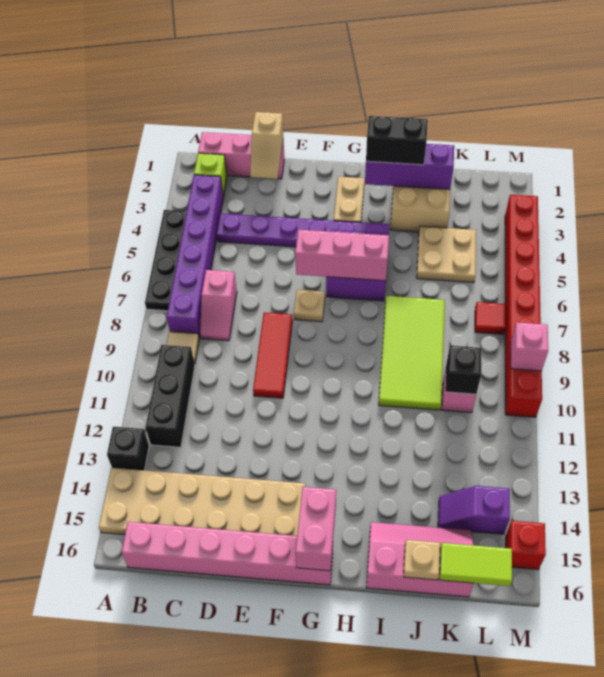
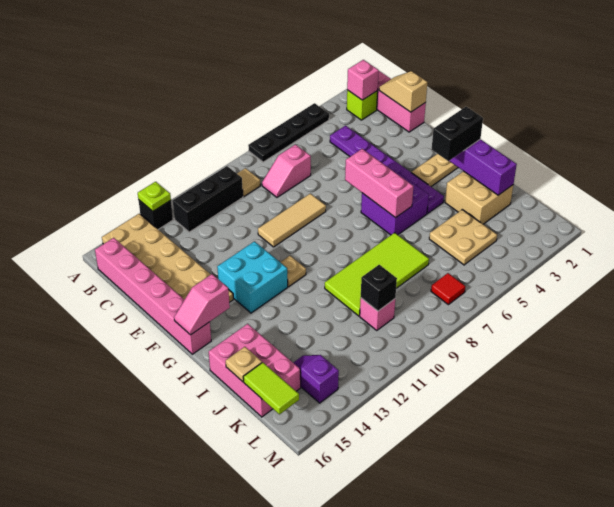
none -> lime 1x1 plate [138,182,171,211]
purple 1x6 brick [167,175,223,338] -> none
tan 1x2 slope [250,112,283,179] -> tan 1x2 slope turned to [379,71,427,112]
red 1x3 tile [253,313,292,398] -> tan 1x3 tile [258,194,326,247]
tan 1x1 plate [294,290,325,322] -> tan 1x1 plate moved to [281,256,306,287]
none -> cyan 2x2 brick [217,241,288,313]
pink 1x2 brick [296,487,336,571] -> pink 1x2 slope [174,274,230,335]
black 1x2 brick [366,116,428,165] -> black 1x2 brick turned to [432,107,483,161]
pink 2x3 slope [366,522,474,597] -> pink 2x3 brick [209,324,301,417]
red 1x8 brick [505,195,542,417] -> none
pink 1x1 brick [511,322,548,371] -> pink 1x1 brick moved to [347,60,379,100]
red 1x1 brick [506,521,546,570] -> none

